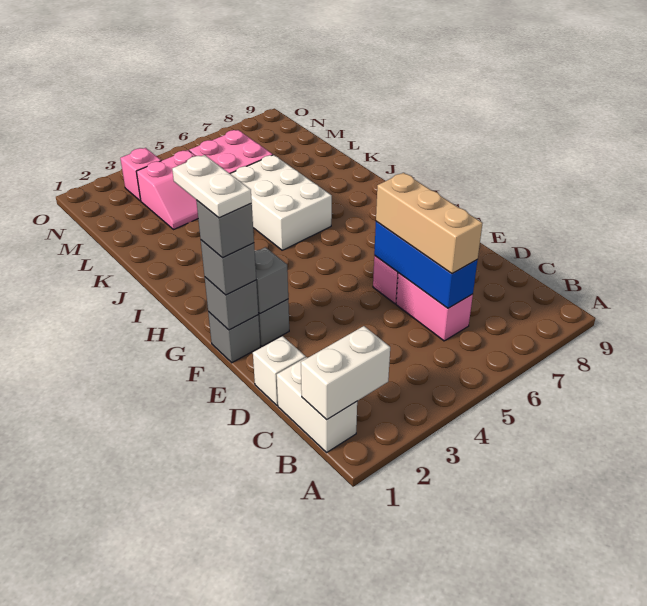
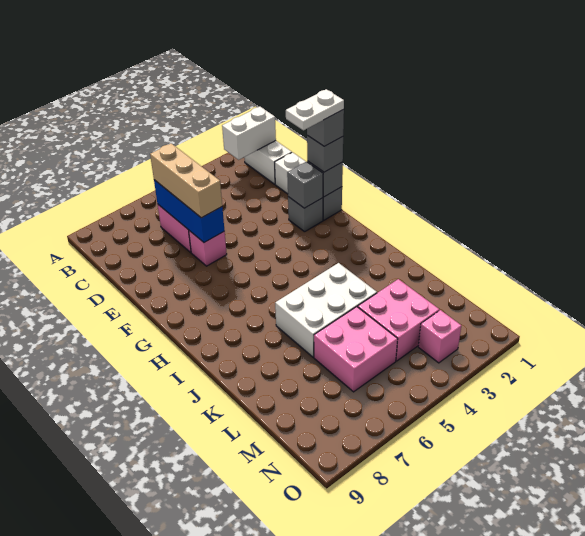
white 1x2 plate [172,155,252,218] -> white 1x2 plate turned to [286,89,344,130]
white 2x3 brick [230,155,332,250] -> white 2x3 brick turned to [275,263,377,357]
pink 2x2 slope [136,150,198,229] -> pink 2x2 brick [358,279,439,361]

